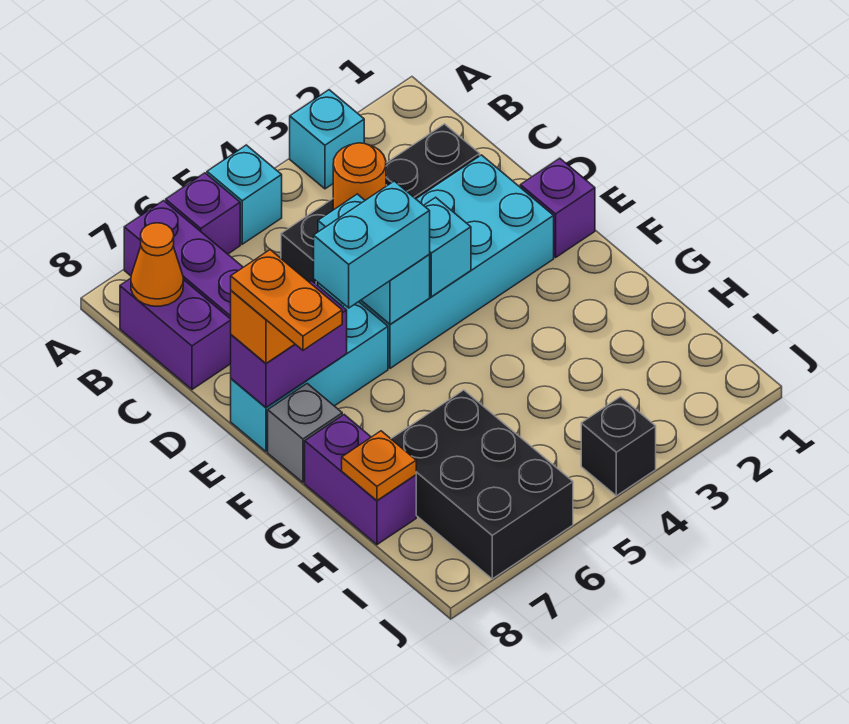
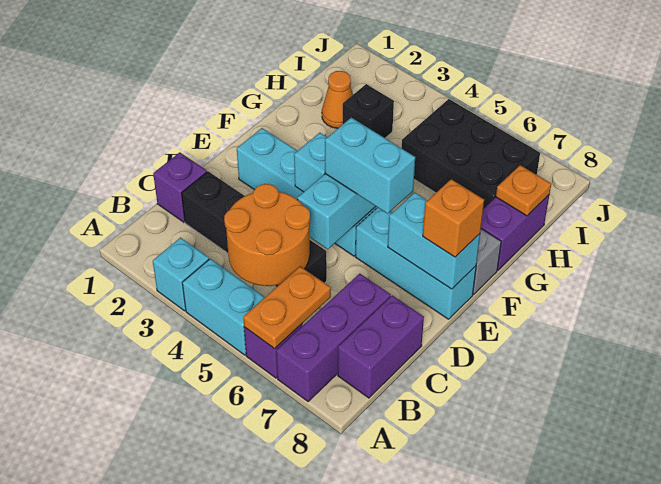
cyan 1x1 brick [207,145,282,244] -> cyan 1x2 brick [182,259,265,355]
orange 1x1 cone [131,223,183,306] -> orange 1x1 cone moved to [322,71,353,128]
orange 1x1 round brick [333,143,386,209] -> orange 2x2 round brick [224,184,310,286]
cyan 2x4 brick [318,155,554,368] -> cyan 1x4 brick [237,128,378,256]
purple 1x1 brick [520,158,595,257] -> purple 1x1 brick moved to [153,152,207,222]
purple 1x2 brick [231,281,347,407] -> cyan 1x2 brick [388,192,480,289]
orange 1x2 plate [231,250,342,350] -> orange 1x2 plate moved to [243,266,331,349]
black 2x3 brick [391,390,573,579] -> black 2x3 brick turned to [402,99,540,209]
black 1x1 brick [581,397,656,496] -> black 1x1 brick moved to [343,84,394,138]

